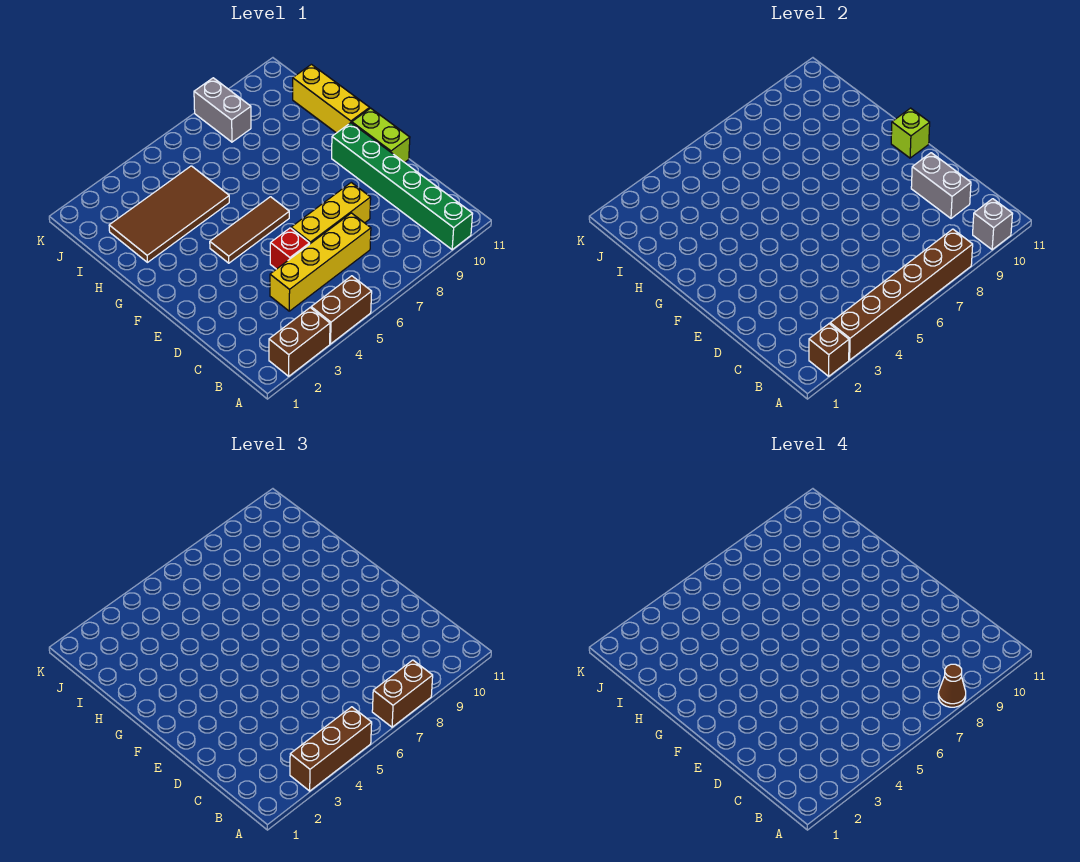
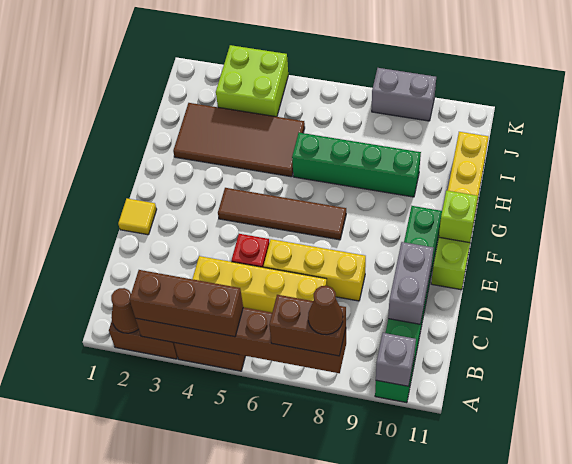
brown 1x1 brick [809,324,849,376] -> brown 1x1 cone [111,288,139,333]
none -> yellow 1x1 tile [118,199,157,235]
brown 1x3 tile [210,197,289,263] -> brown 1x4 tile [218,188,346,240]
none -> green 1x4 brick [292,133,421,197]
none -> lime 2x2 brick [216,45,288,117]
grey 1x2 brick [194,78,251,142] -> grey 1x2 brick turned to [372,68,436,121]

